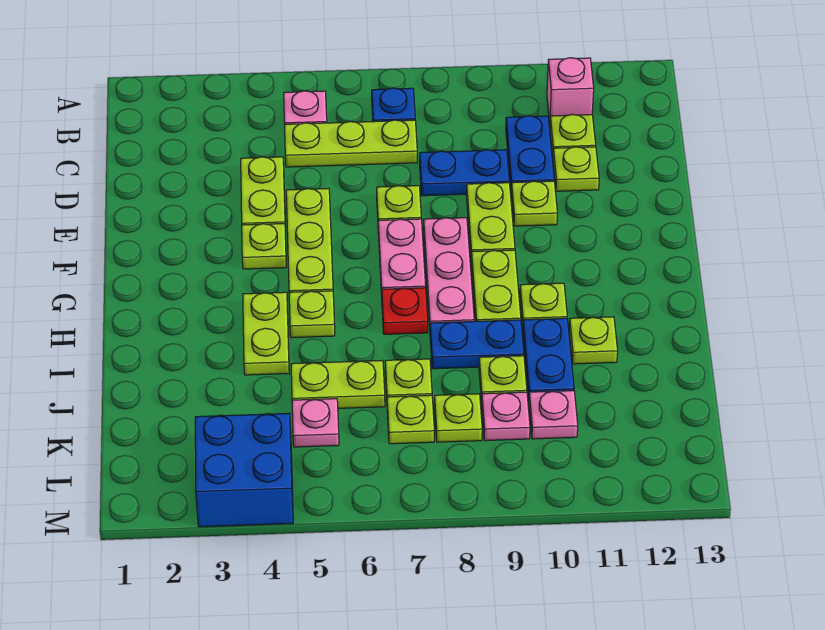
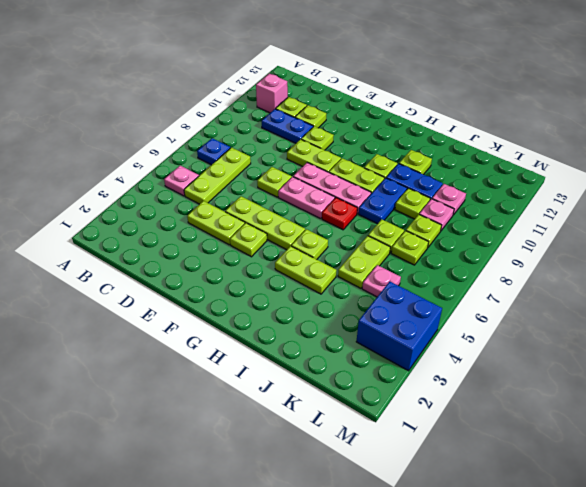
blue 1x2 plate [420,150,509,196] -> none

